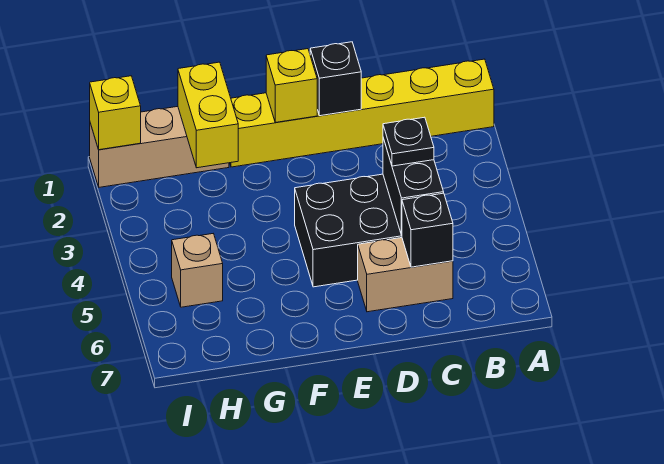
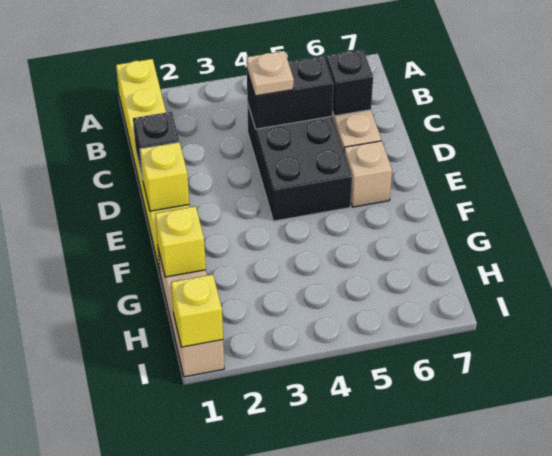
black 1x1 plate [383,117,434,166] -> tan 1x1 plate [247,51,294,96]
yellow 1x2 brick [178,62,238,168] -> yellow 1x1 brick [155,206,206,277]
tan 1x1 brick [172,234,223,307] -> tan 1x1 brick moved to [344,141,392,207]

